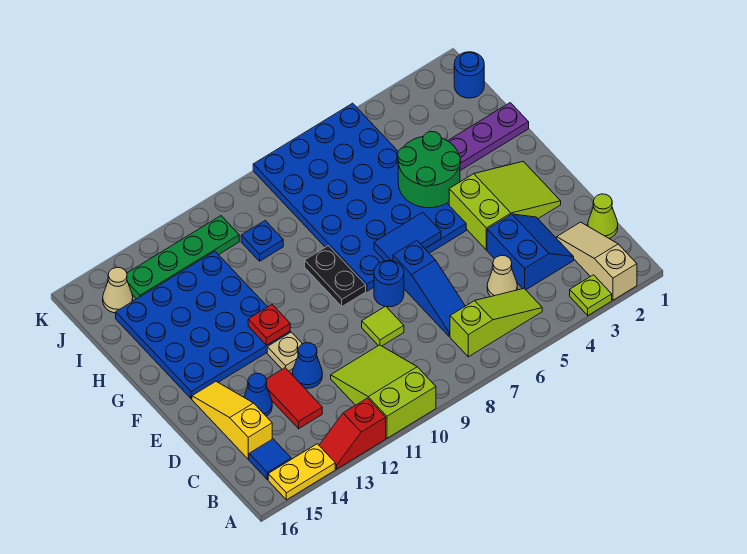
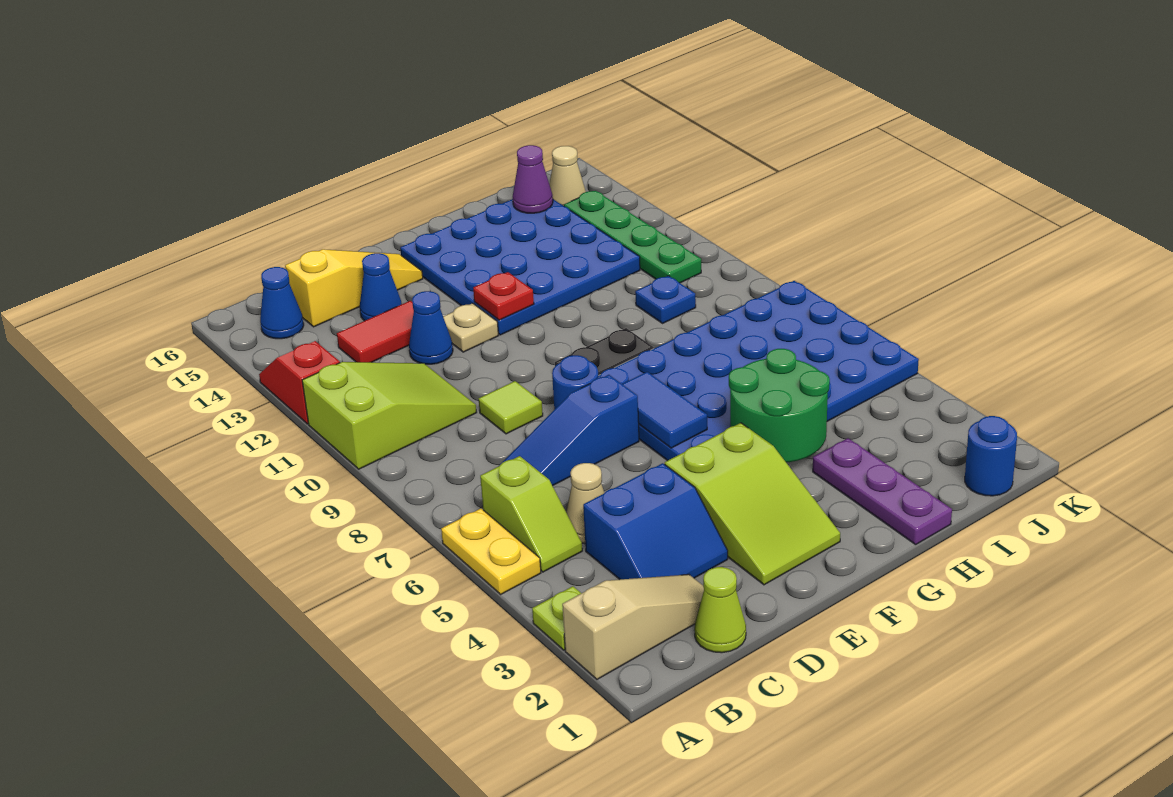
yellow 1x2 plate [268,444,335,500] -> yellow 1x2 plate moved to [441,508,541,594]
lime 1x3 slope [450,289,542,357] -> lime 1x2 slope [480,456,582,572]
blue 1x1 tile [249,439,291,480] -> blue 1x1 cone [260,267,304,339]
none -> purple 1x1 cone [512,145,553,213]

